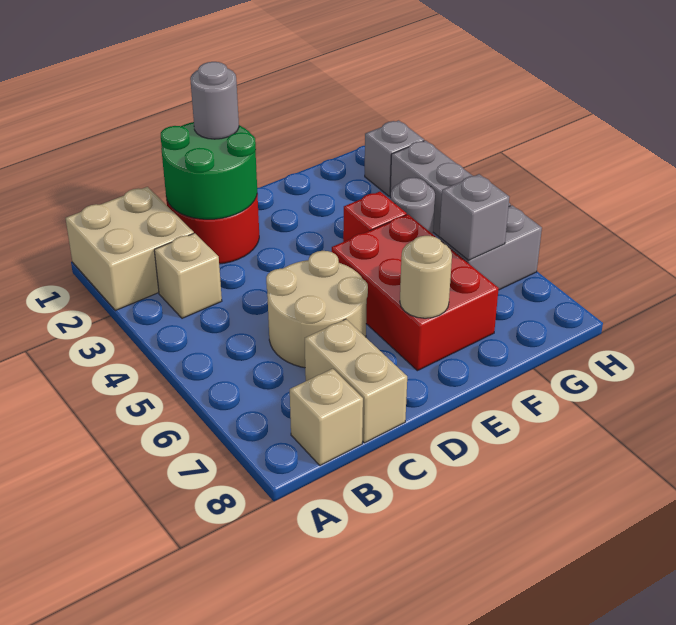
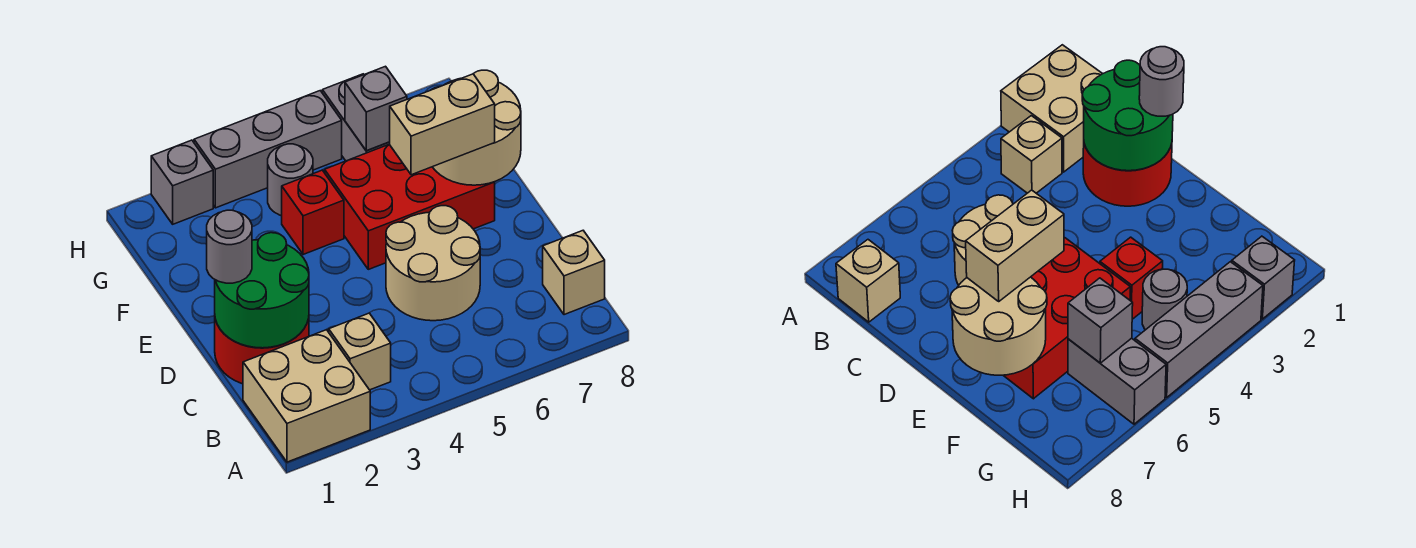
tan 1x2 brick [305,319,407,443] -> tan 1x2 brick moved to [390,74,495,175]
tan 1x1 round brick [400,236,452,318] -> tan 2x2 round brick [432,70,521,185]

